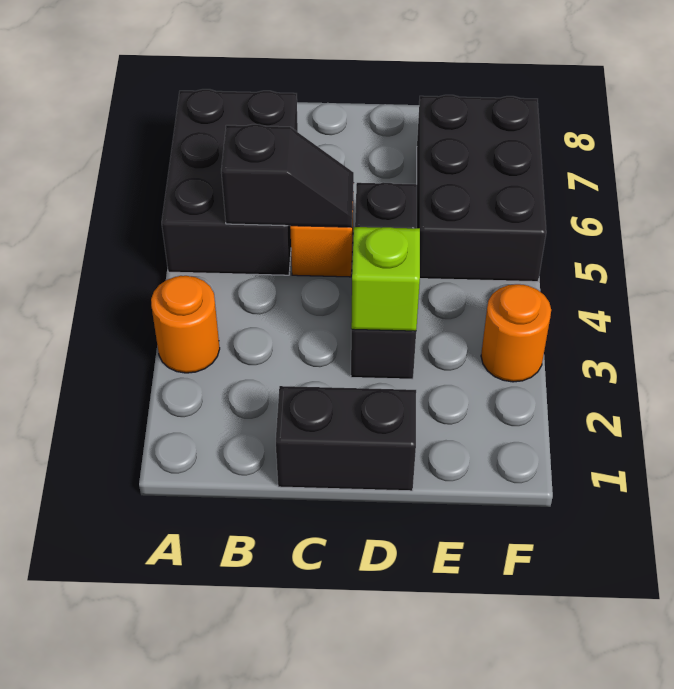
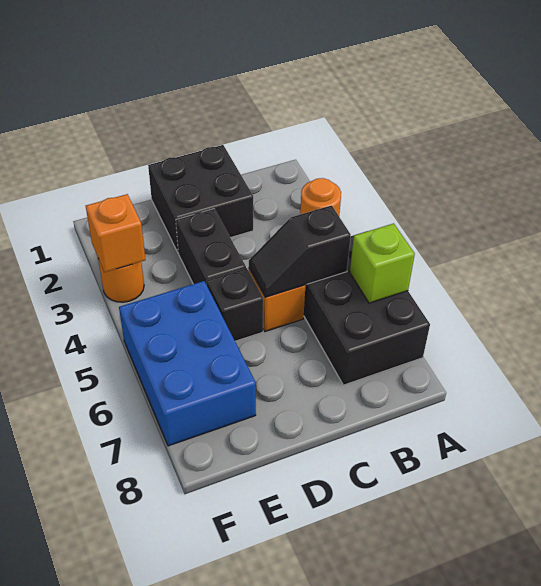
black 1x2 brick [276,386,416,491] -> black 2x2 brick [148,145,253,252]
lime 1x1 brick [351,227,420,331] -> lime 1x1 brick moved to [350,223,415,303]
black 2x3 brick [417,95,546,282] -> blue 2x3 brick [119,281,256,446]
none -> orange 1x1 brick [86,194,146,272]

